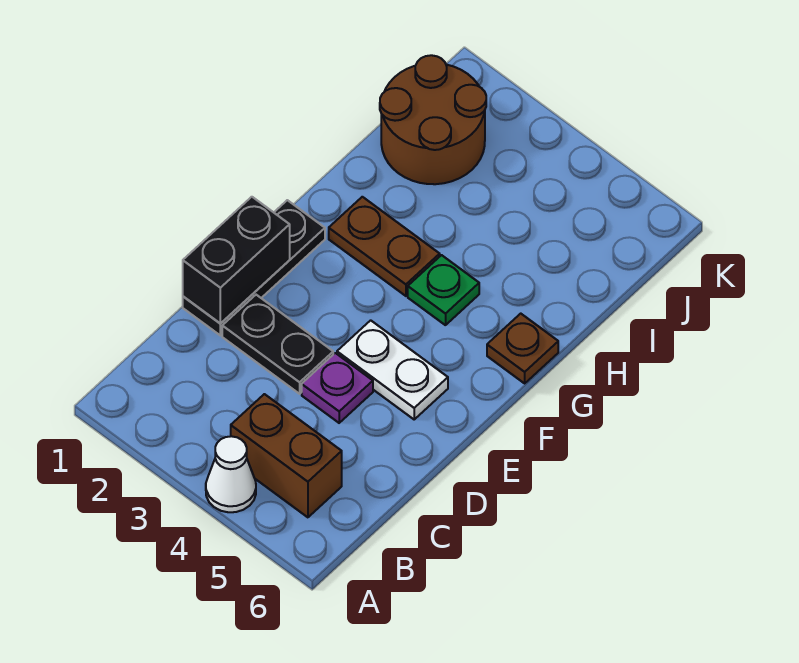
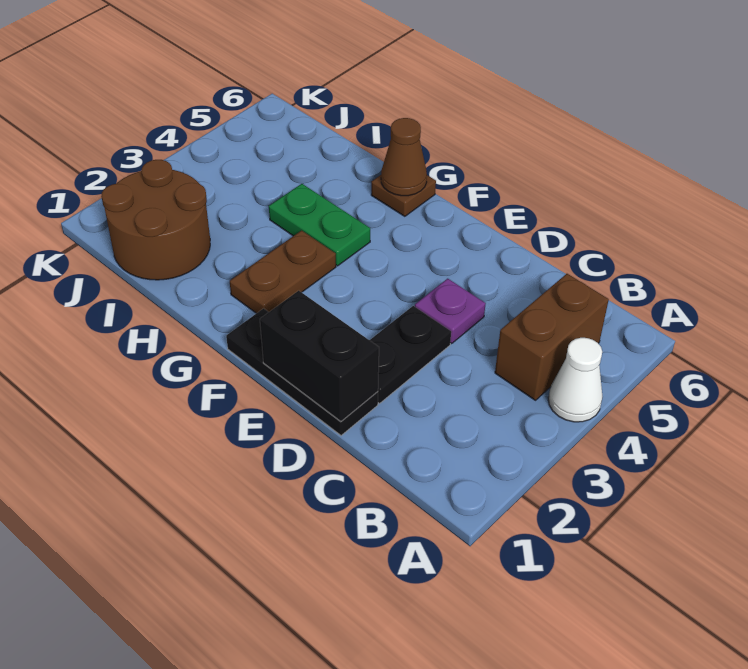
white 1x2 plate [337,320,448,419] -> none
green 1x1 plate [408,255,479,325] -> green 1x2 plate [269,184,370,266]
none -> brown 1x1 cone [381,118,427,196]

